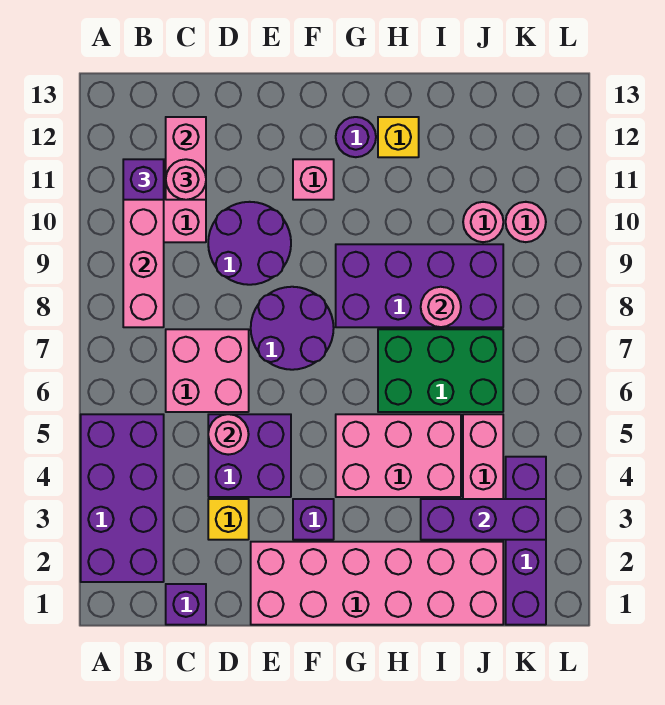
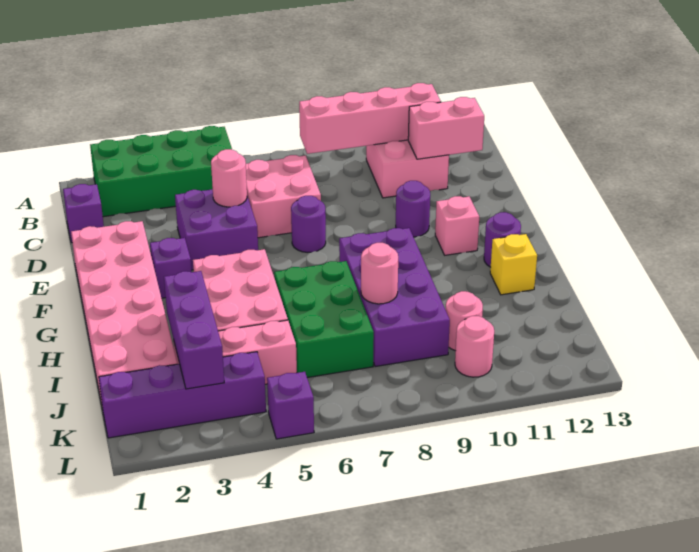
purple 2x4 brick [81,414,164,582] -> green 2x4 brick [90,126,232,217]
purple 1x1 brick [123,159,164,200] -> purple 1x1 brick moved to [267,372,314,439]
pink 1x1 round brick [166,159,206,200] -> none
yellow 1x1 brick [208,499,249,540] -> none
purple 2x2 round brick [208,202,291,285] -> purple 1x1 round brick [396,181,430,237]
purple 2x2 round brick [251,287,334,370] -> purple 1x1 round brick [291,196,326,253]

